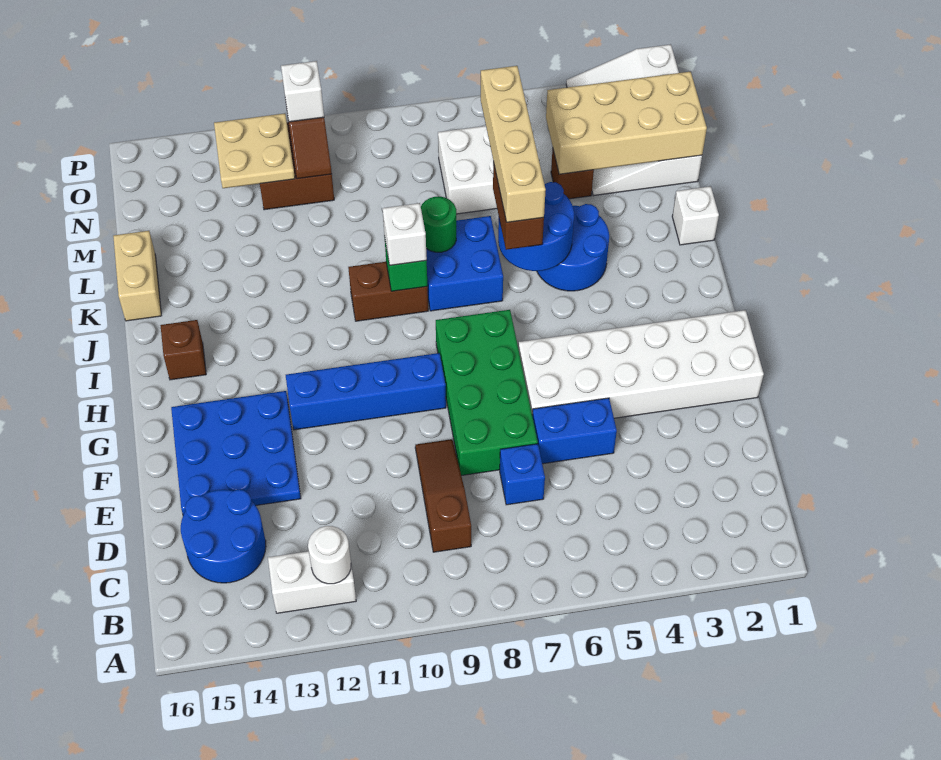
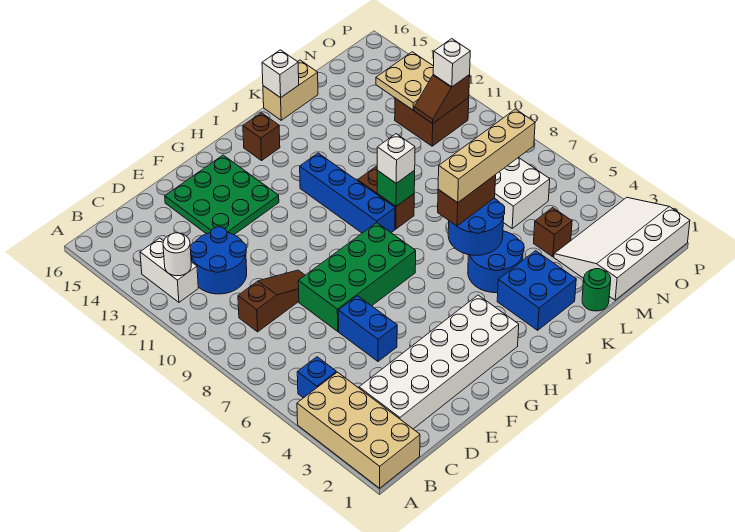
blue 2x2 round brick [181,490,266,583] -> blue 2x2 round brick moved to [190,227,247,294]
blue 1x1 brick [500,444,545,505] -> blue 1x1 brick moved to [297,357,336,398]
blue 3x3 plate [171,391,301,515] -> green 3x3 plate [165,155,279,235]
white 2x6 brick [519,310,764,418] -> white 2x6 brick turned to [359,295,519,429]
blue 1x4 brick [286,353,446,430] -> blue 1x4 brick moved to [300,153,395,233]
blue 2x2 brick [426,216,503,311] -> blue 2x2 brick moved to [497,251,576,330]
white 1x1 brick [672,186,719,245] -> white 1x1 brick moved to [262,50,299,98]
green 1x1 round brick [421,197,456,252] -> green 1x1 round brick moved to [582,269,611,311]
tan 2x4 brick [546,72,707,174] -> tan 2x4 brick moved to [297,372,420,488]

